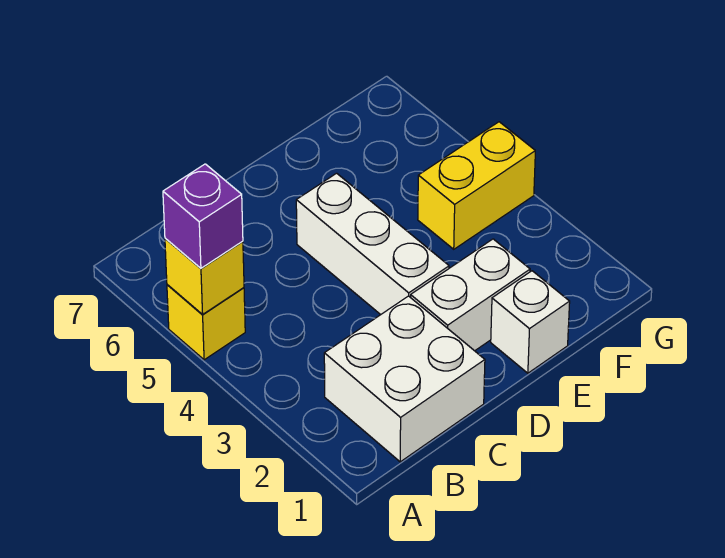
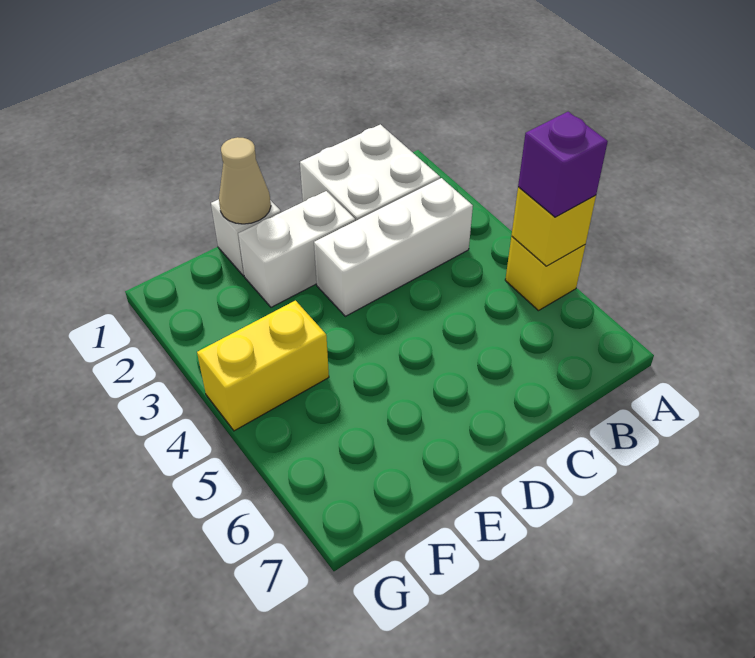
white 1x3 brick [296,173,449,315] -> white 1x3 brick turned to [314,178,473,316]
none -> tan 1x1 cone [219,137,271,224]

